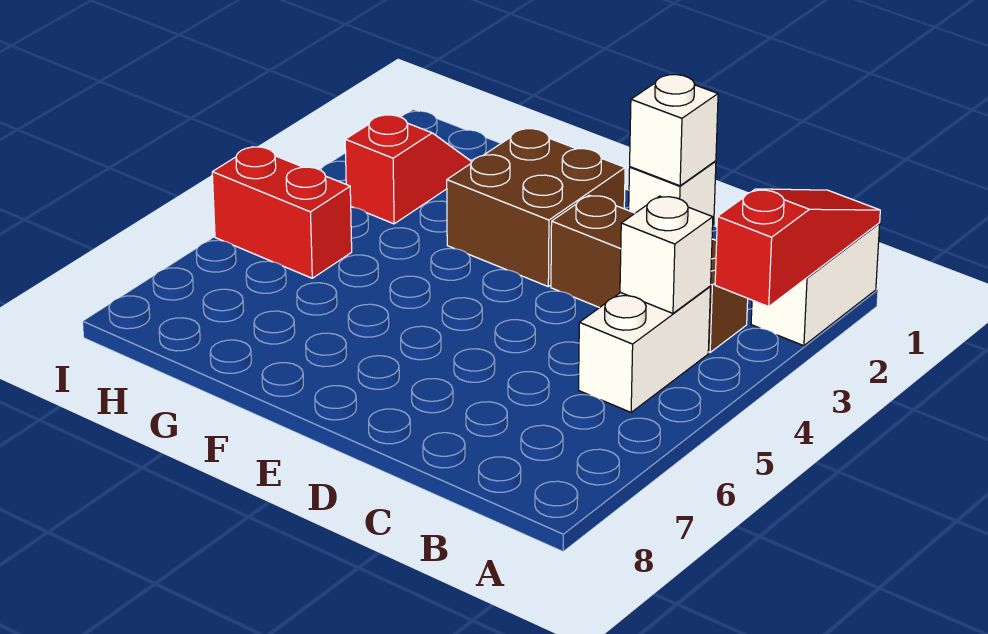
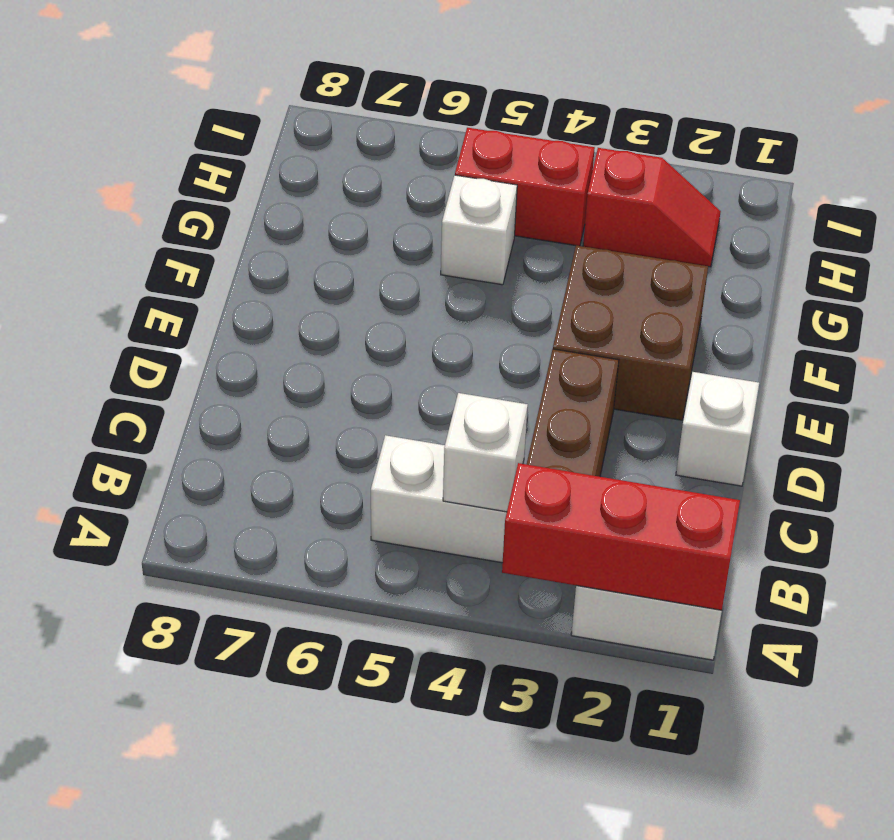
red 1x3 slope [715,189,880,306] -> red 1x3 brick [502,463,740,610]
white 1x1 brick [630,75,718,186] -> white 1x1 brick moved to [441,175,517,285]
red 1x2 brick [212,147,352,278] -> red 1x2 brick turned to [455,128,595,246]

